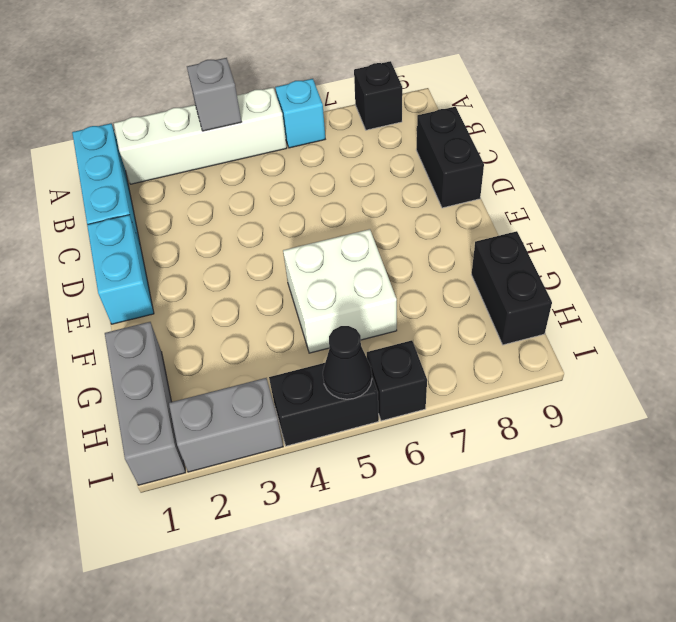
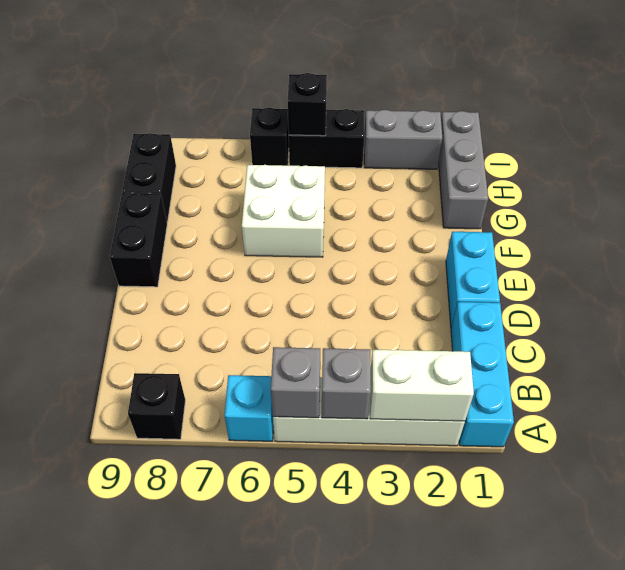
none -> white 1x2 brick [370,350,474,421]
none -> grey 1x1 brick [271,347,320,418]
black 1x2 brick [416,107,484,208] -> black 1x2 brick moved to [110,193,167,287]
black 1x1 cone [323,326,372,399] -> black 1x1 brick [288,73,327,136]

